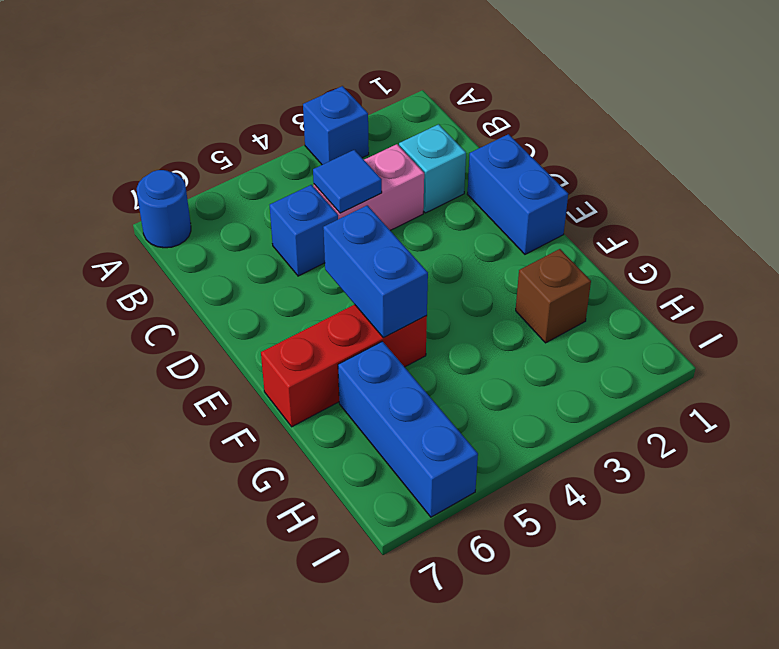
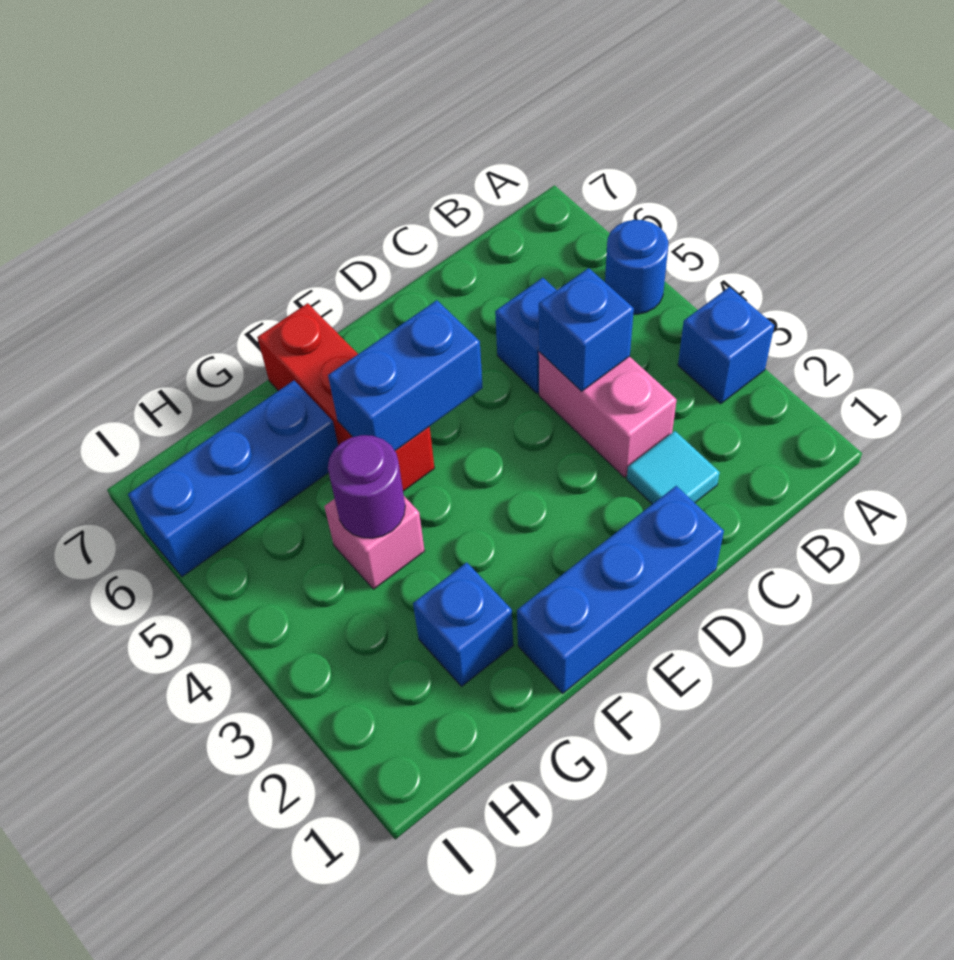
blue 1x1 round brick [137,170,191,248] -> blue 1x1 round brick moved to [605,220,668,314]
cyan 1x1 brick [399,124,466,213] -> cyan 1x1 tile [627,431,720,504]
blue 1x1 tile [313,150,382,213] -> blue 1x1 brick [539,268,634,392]
blue 1x2 brick [467,134,568,254] -> blue 1x3 brick [517,486,724,693]
brown 1x1 brick [516,249,591,343] -> blue 1x1 brick [413,562,513,686]
none -> pink 1x1 brick [324,496,425,589]
none -> purple 1x1 round brick [328,435,405,538]

